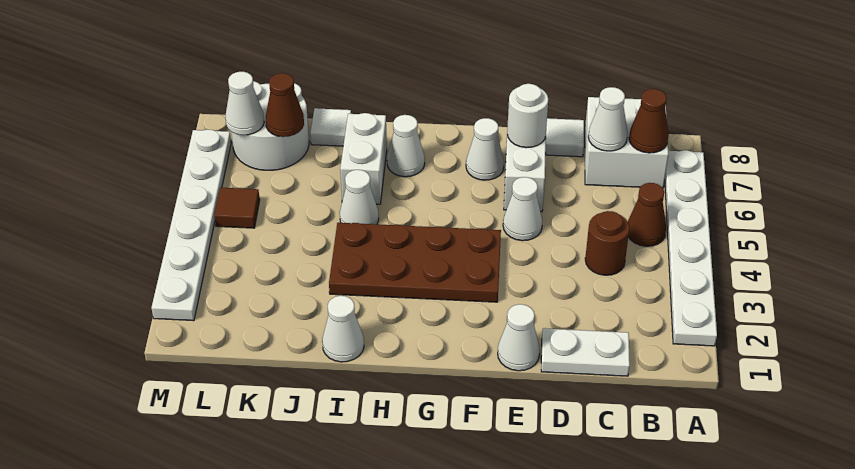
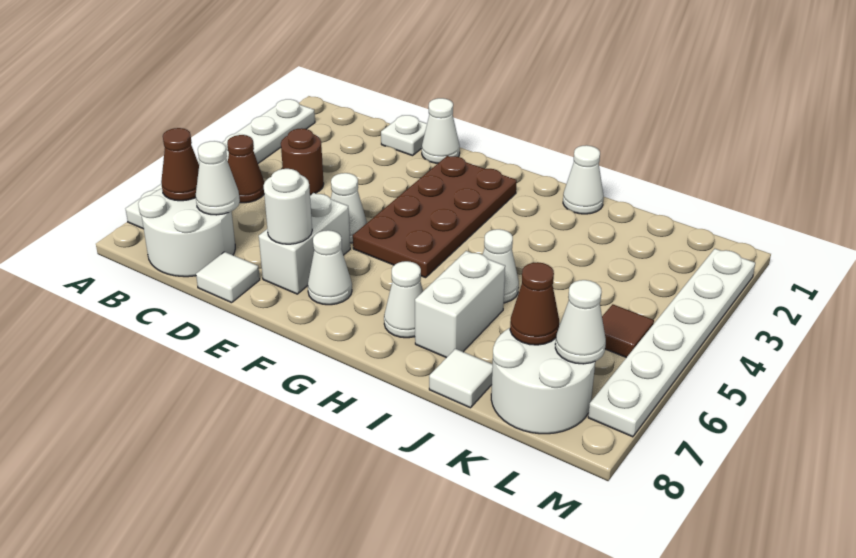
white 2x2 brick [585,97,668,188] -> white 2x2 round brick [138,189,235,277]
white 1x2 plate [541,328,630,376] -> white 1x1 plate [381,115,427,156]
brown 2x4 plate [329,223,501,302] -> brown 2x4 plate turned to [353,156,517,278]

